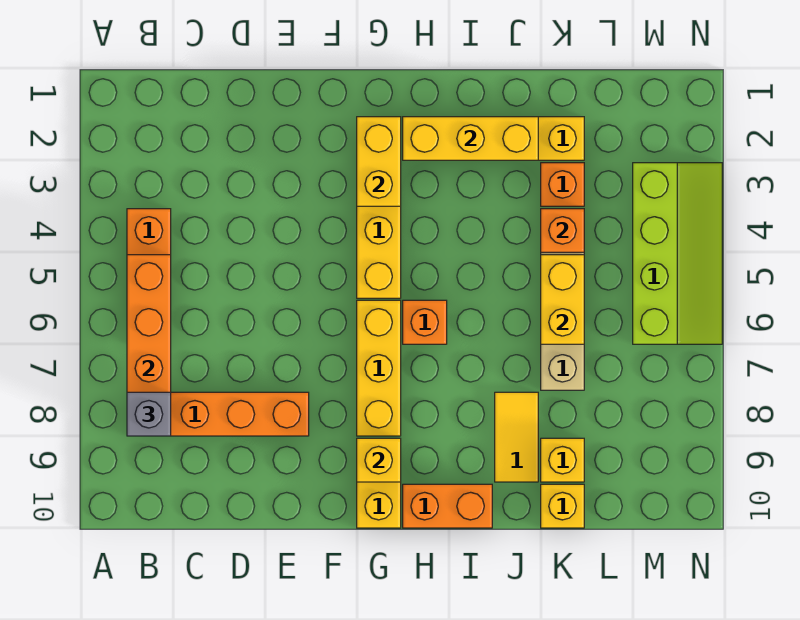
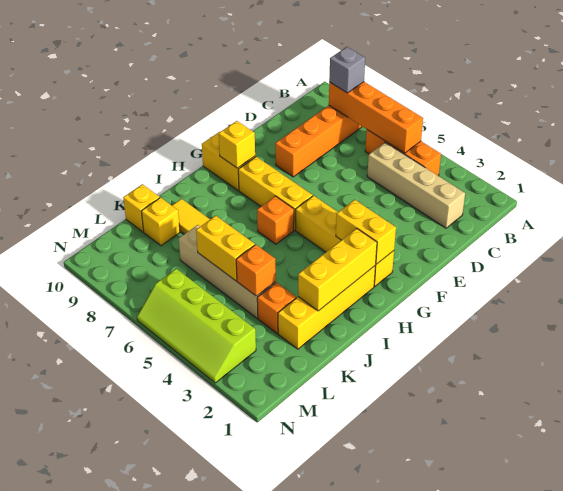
none -> tan 1x4 brick [367,142,465,228]
orange 1x2 brick [403,484,492,528] -> none

